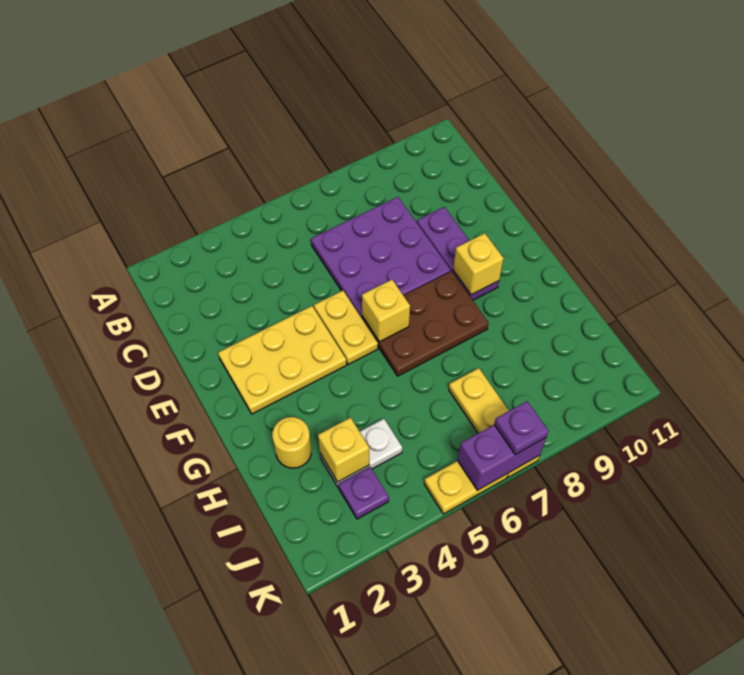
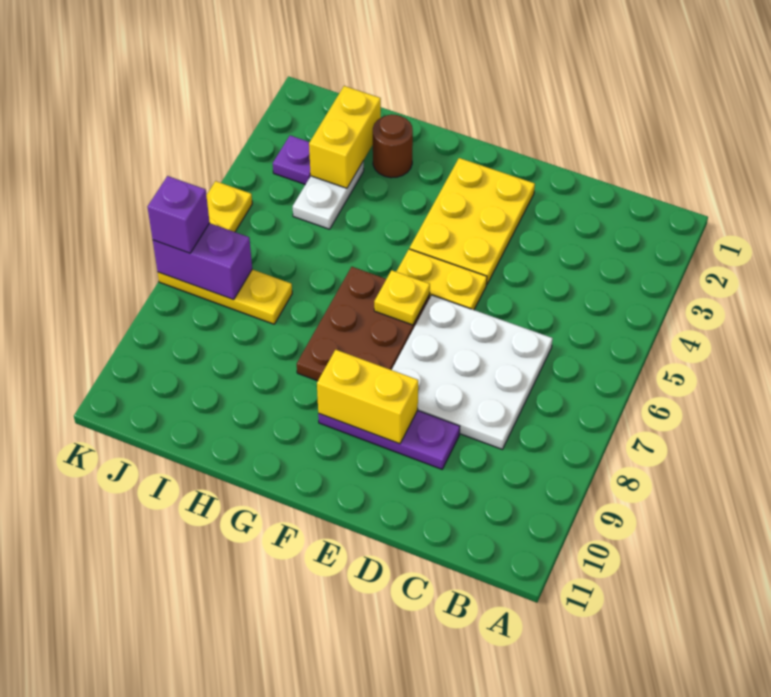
purple 3x3 plate [311,197,451,318] -> white 3x3 plate [392,295,553,449]
yellow 1x1 brick [362,280,410,342] -> yellow 1x1 plate [374,270,430,325]
yellow 1x1 brick [453,233,504,295] -> yellow 1x2 brick [317,350,418,444]
yellow 1x1 round brick [272,417,311,468] -> brown 1x1 round brick [373,114,413,178]
yellow 1x1 brick [318,418,369,482] -> yellow 1x2 brick [309,86,381,188]
purple 1x2 brick [458,425,546,490] -> purple 1x2 brick turned to [153,223,252,300]
purple 1x1 plate [494,401,548,455] -> purple 1x1 brick [148,176,210,253]

